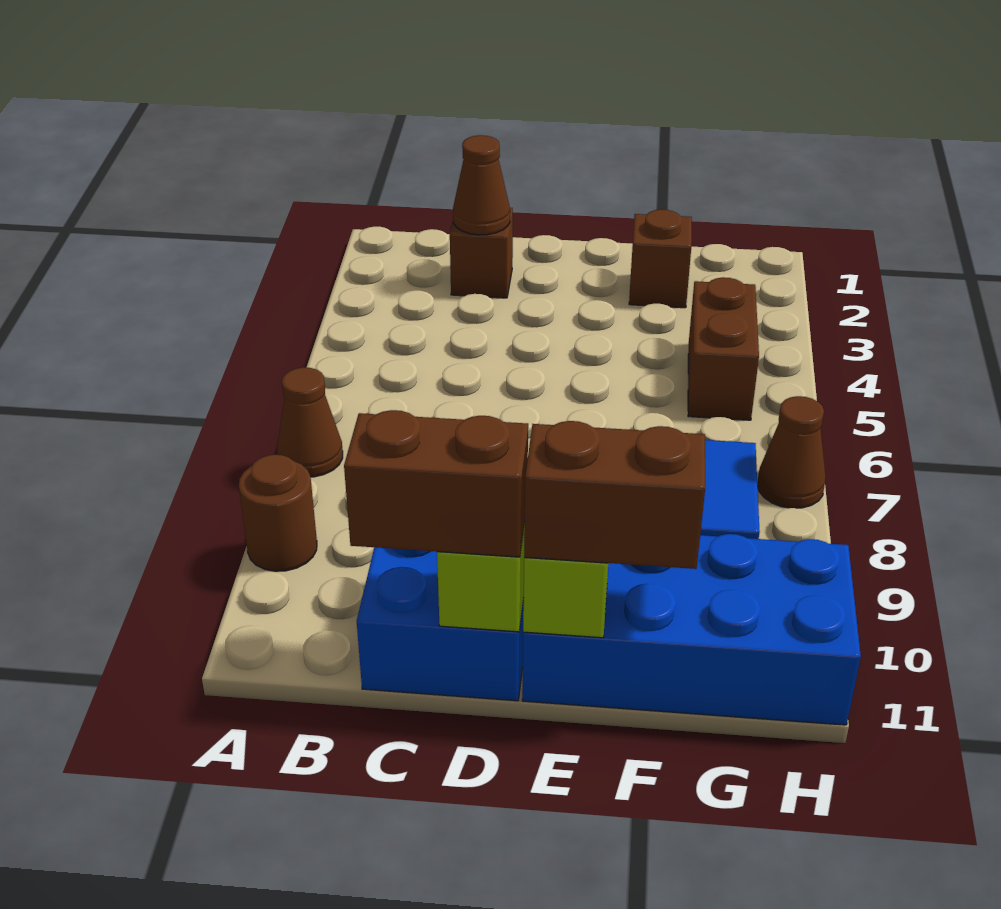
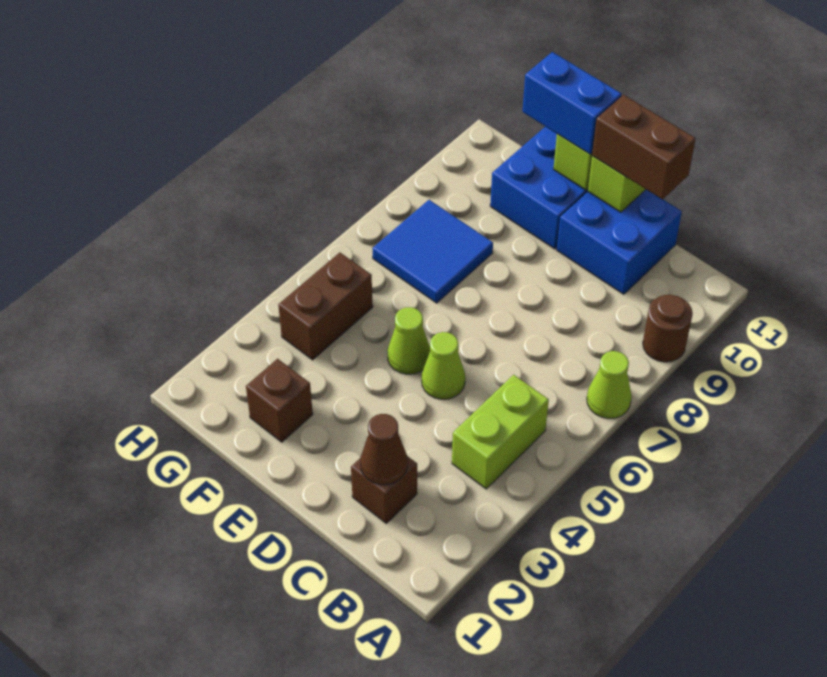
brown 1x1 cone [277,367,343,477] -> lime 1x1 cone [587,351,632,419]
none -> lime 1x2 brick [452,375,549,489]
none -> lime 1x1 cone [422,332,465,399]
none -> lime 1x1 cone [387,307,430,374]
blue 2x4 brick [522,534,861,725] -> blue 2x2 brick [490,126,588,249]
brown 1x2 brick [524,421,705,569] -> blue 1x2 brick [523,52,622,154]
brown 1x1 cone [757,396,826,508] -> none

